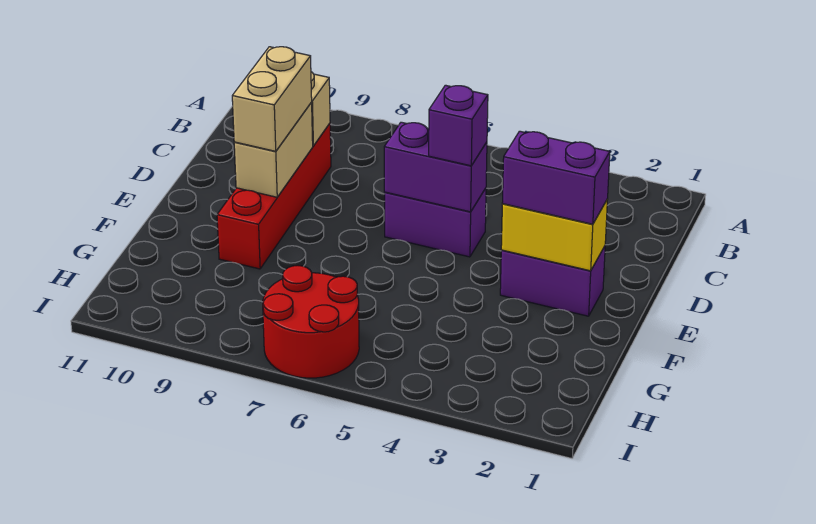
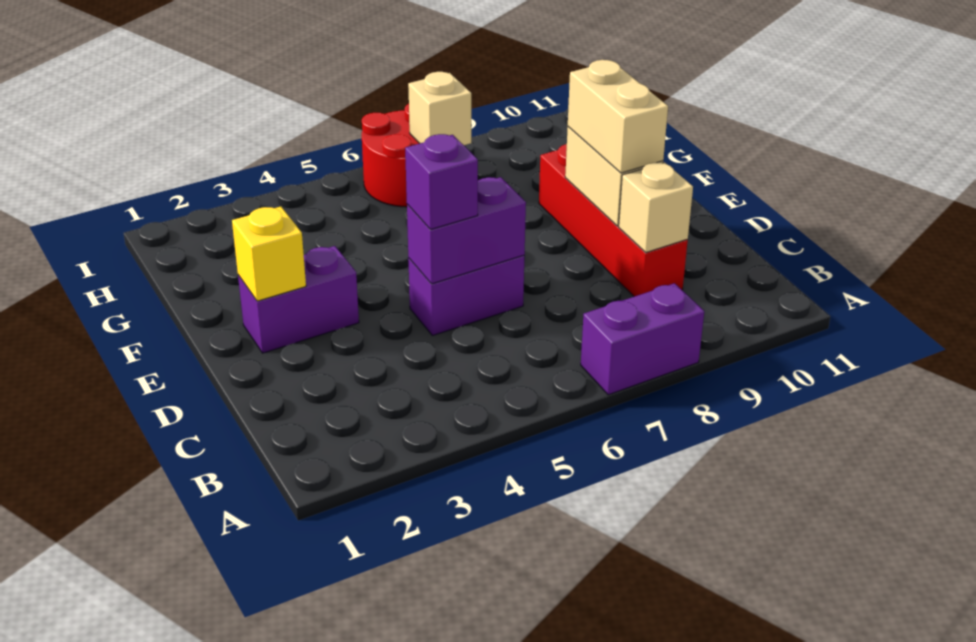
yellow 1x2 brick [501,199,608,271] -> yellow 1x1 brick [232,207,306,301]
purple 1x2 brick [502,131,610,224] -> purple 1x2 brick moved to [581,283,704,395]
none -> tan 1x1 brick [408,72,471,145]

